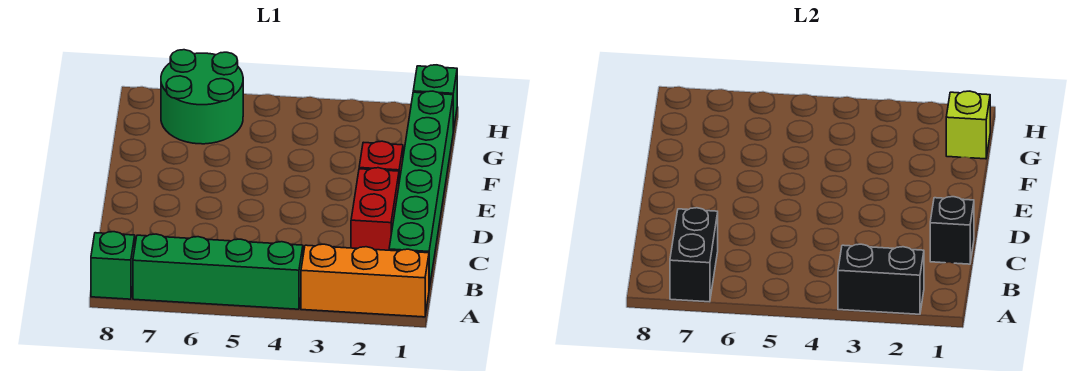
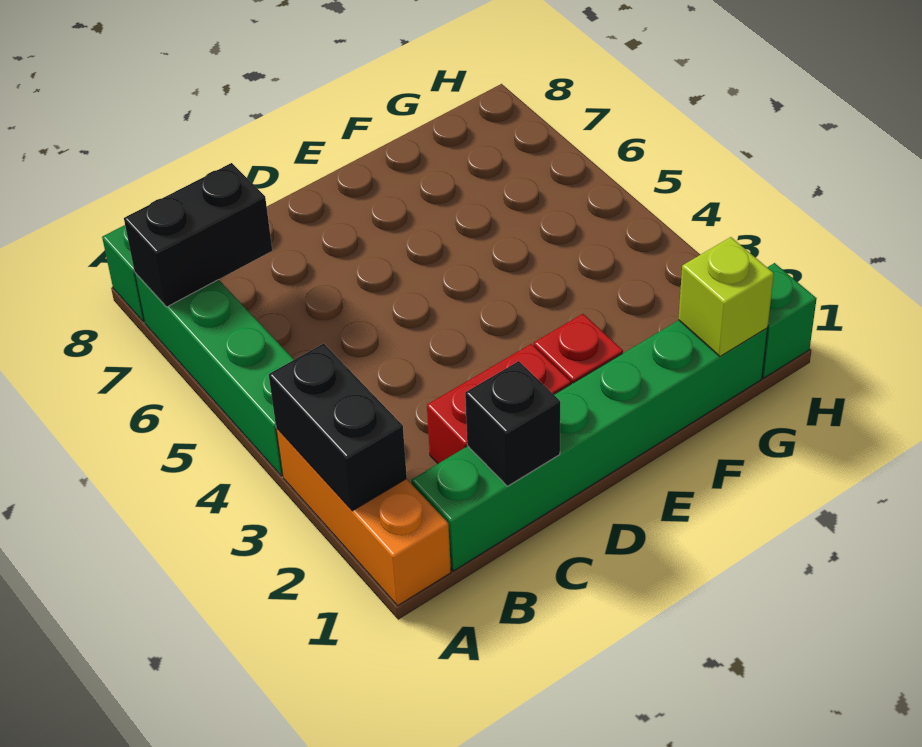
green 2x2 round brick [161,50,243,144] -> none

